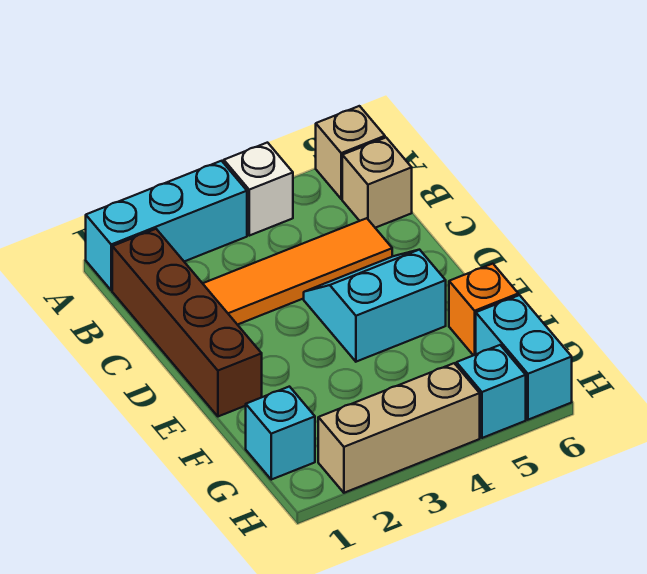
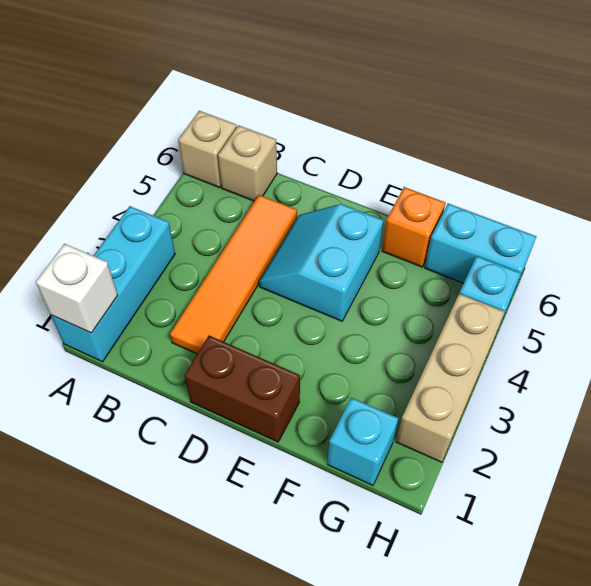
white 1x1 brick [224,143,293,236] -> white 1x1 brick moved to [36,244,118,333]
brown 1x4 brick [112,229,262,416] -> brown 1x2 brick [184,336,300,442]

